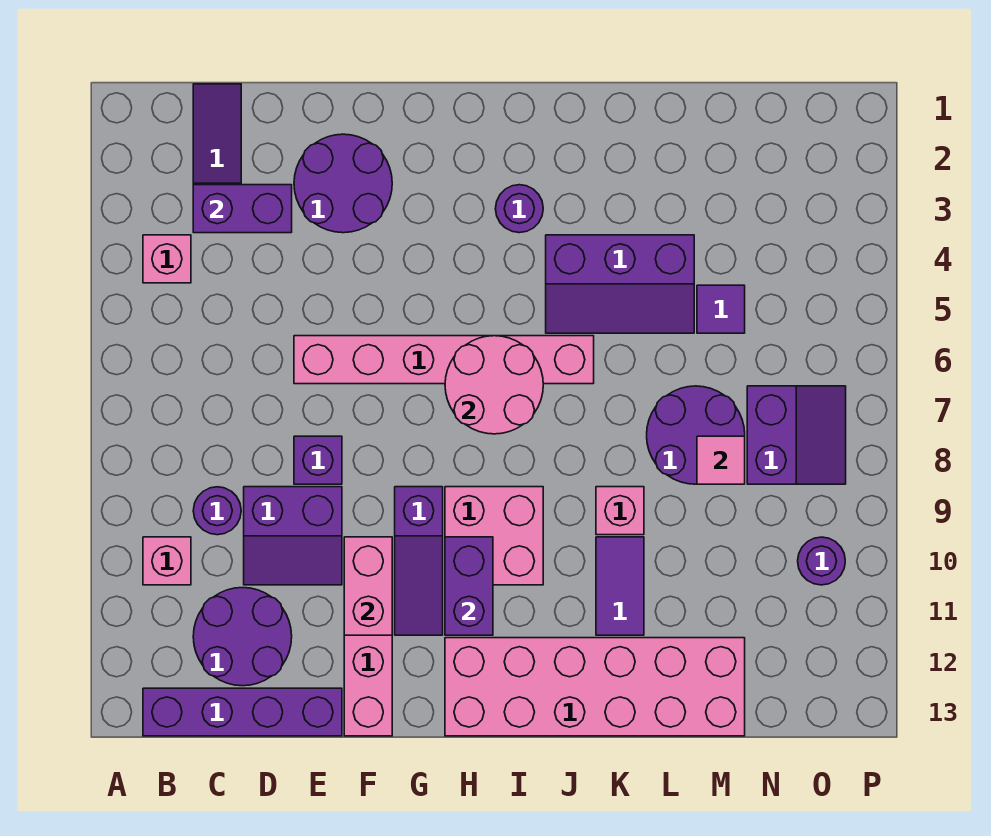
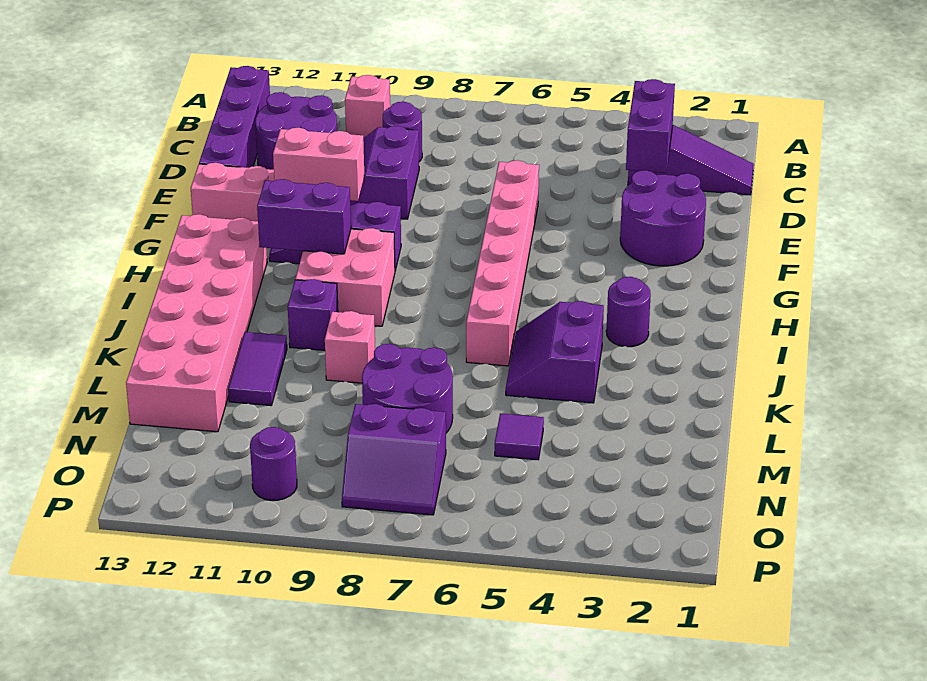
pink 1x1 brick [143,235,191,283] -> none
purple 1x1 brick [294,436,342,484] -> purple 1x1 brick moved to [288,279,338,350]
pink 2x2 round brick [445,336,543,434] -> none
purple 2x3 slope [546,235,694,333] -> purple 2x2 slope [506,301,604,403]
purple 1x2 tile [596,537,644,635] -> purple 1x2 tile turned to [228,332,287,406]
pink 1x1 tile [697,436,745,484] -> none

